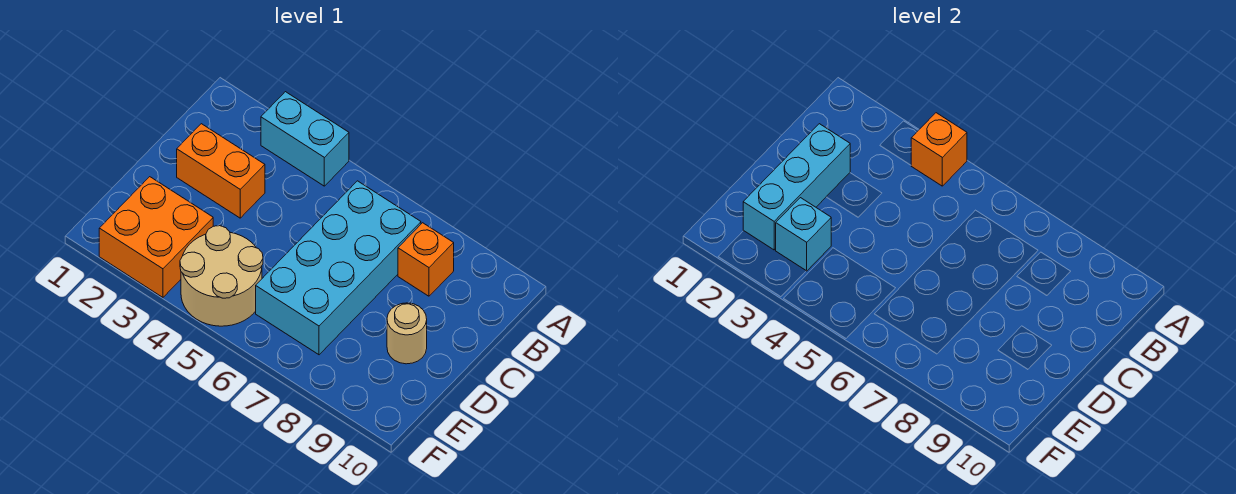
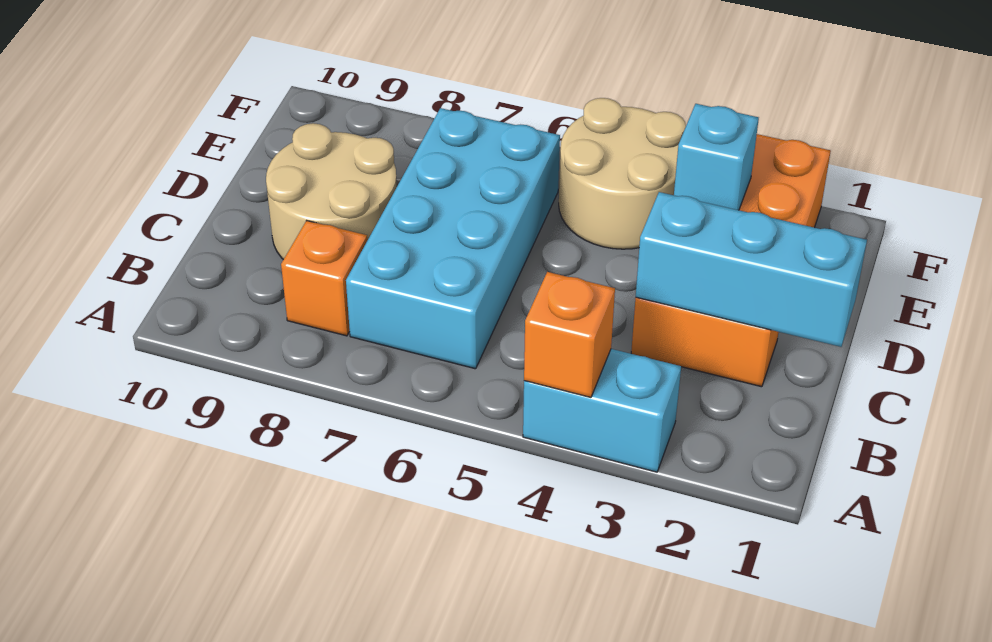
cyan 1x3 brick [743,124,850,250] -> cyan 1x3 brick turned to [636,192,867,347]
tan 1x1 round brick [387,303,427,364] -> tan 2x2 round brick [266,123,397,260]

